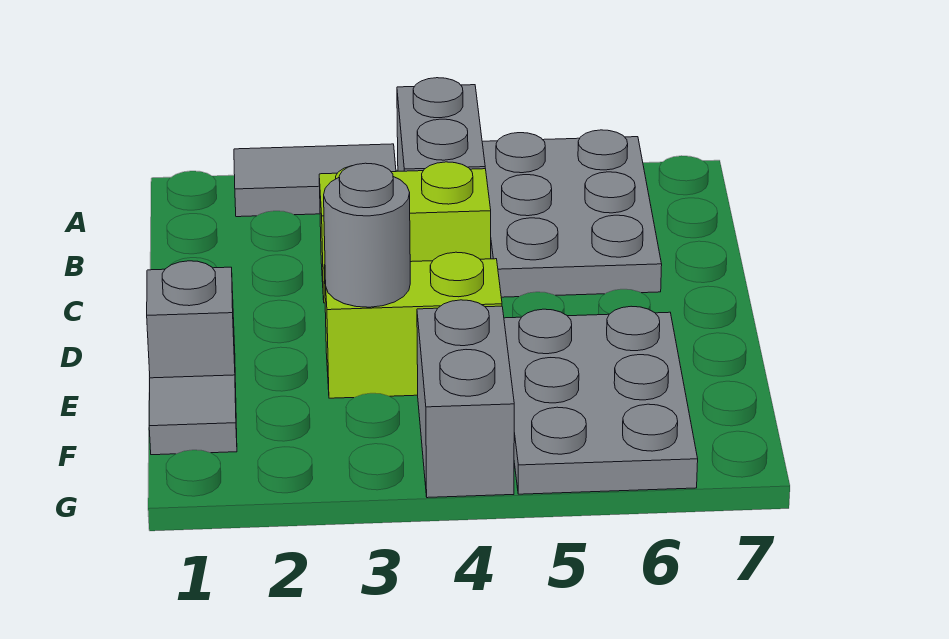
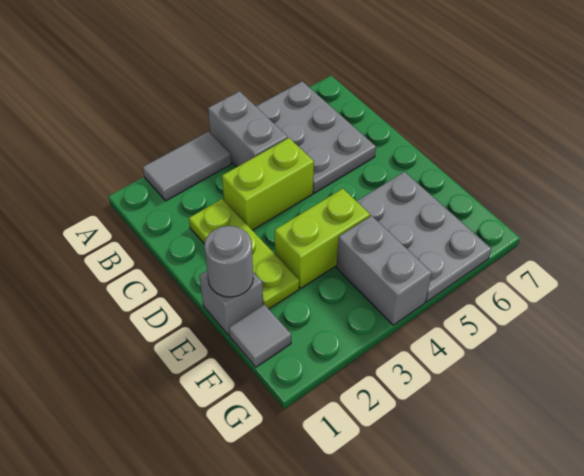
none -> lime 1x3 plate [189,199,299,309]
grey 1x1 round brick [324,163,410,307] -> grey 1x1 round brick moved to [204,226,253,297]

